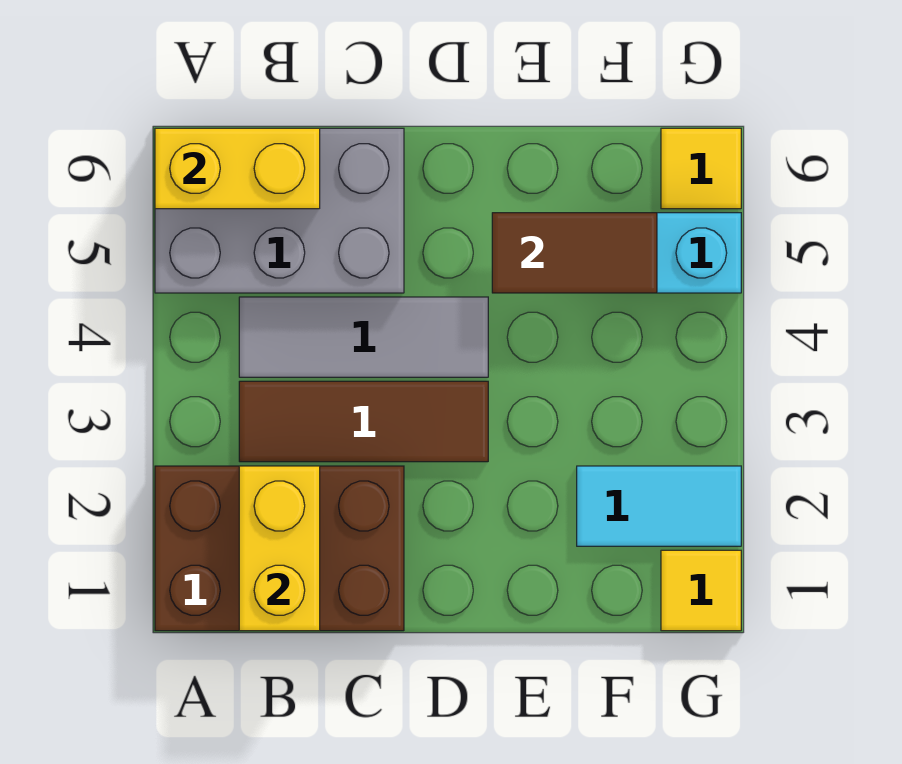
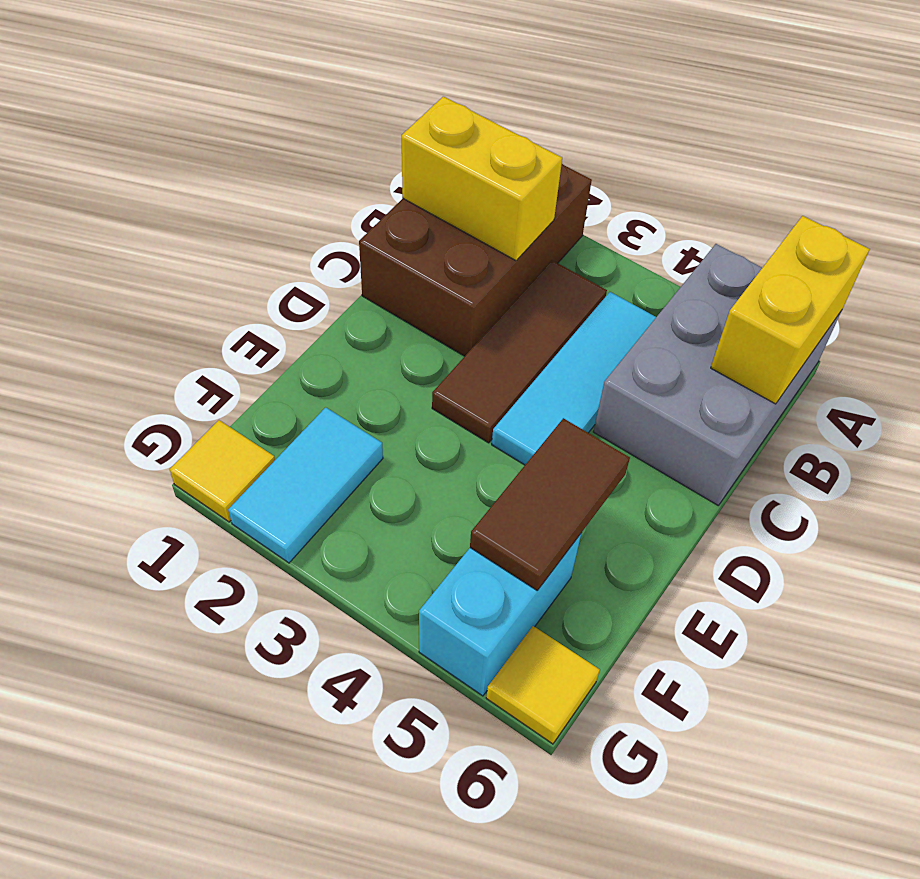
grey 1x3 tile [239,297,488,377] -> cyan 1x3 tile [492,292,656,465]

